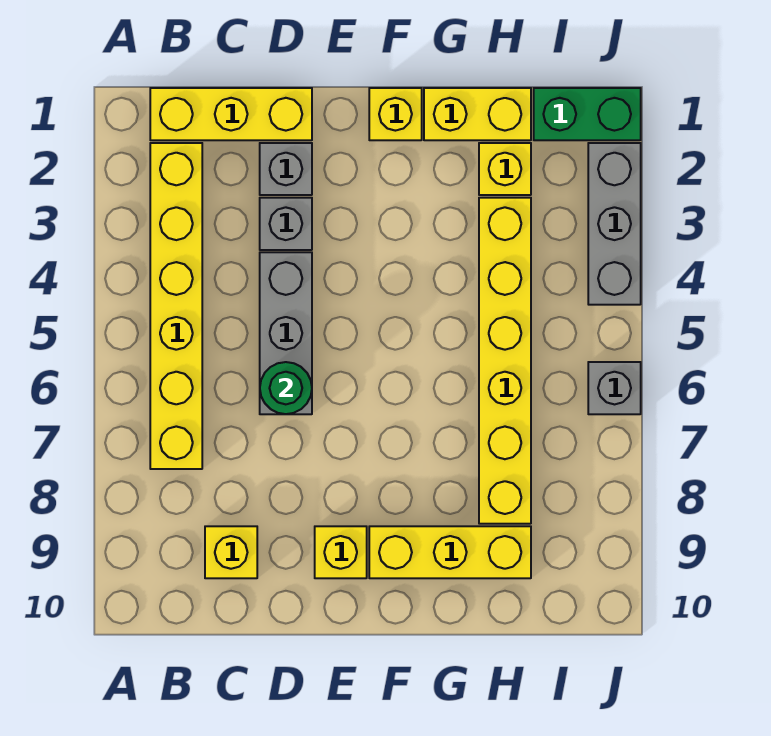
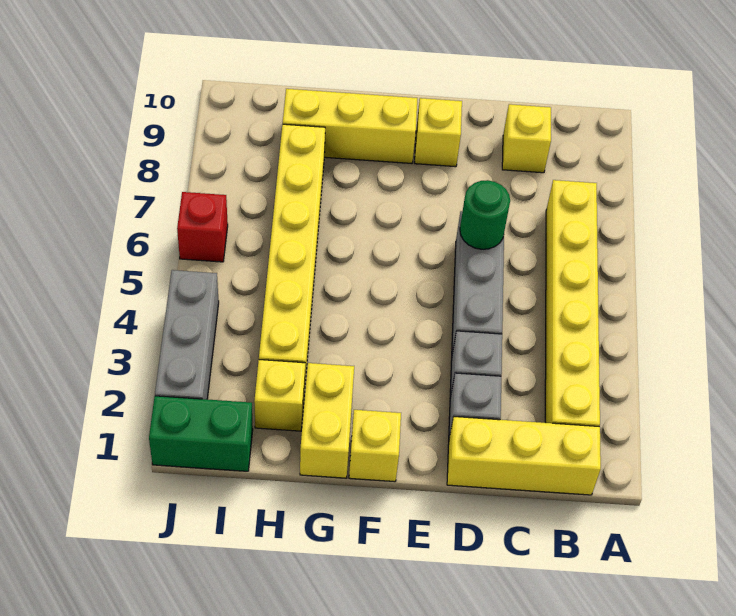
yellow 1x2 brick [424,88,531,140] -> yellow 1x2 brick turned to [300,363,354,478]
grey 1x1 brick [588,362,641,414] -> red 1x1 brick [177,192,228,262]

